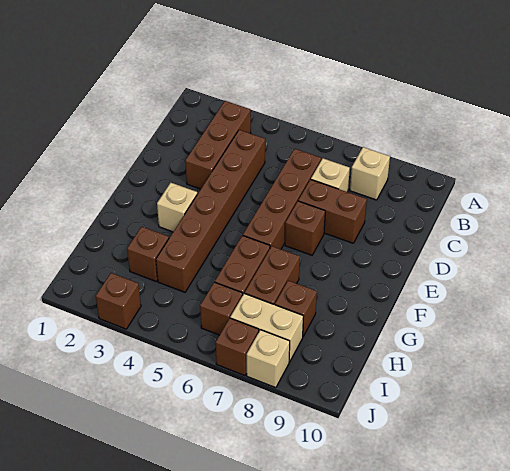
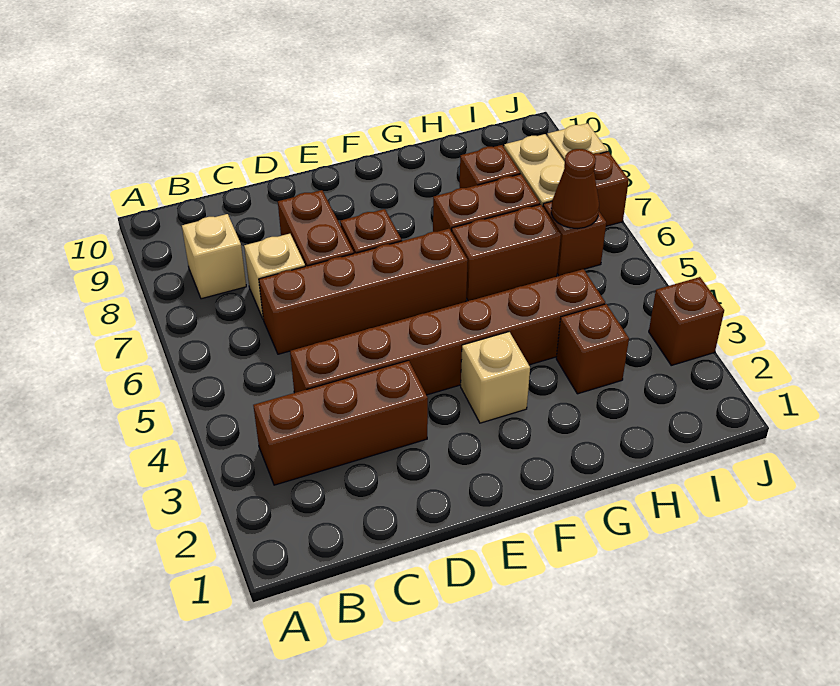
none -> brown 1x1 cone [551,149,599,229]

